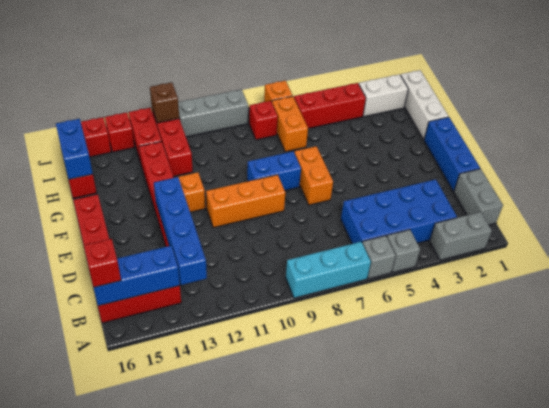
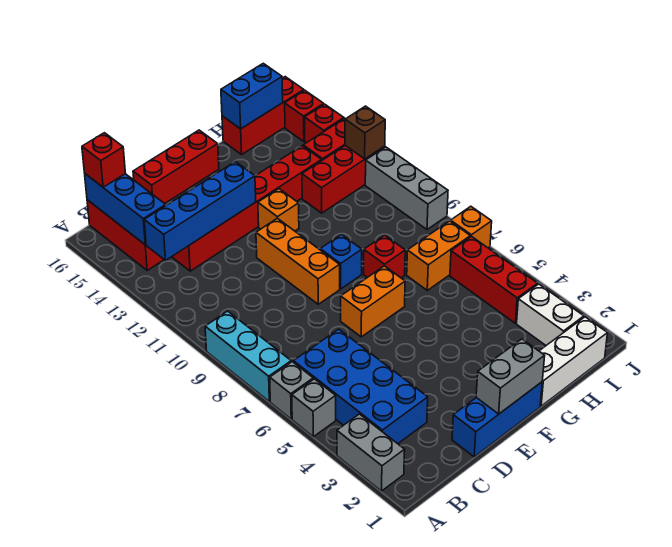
grey 1x2 brick [454,169,503,225] -> grey 1x2 brick moved to [476,339,545,414]
blue 1x2 brick [247,152,301,190] -> blue 1x1 brick [320,235,362,289]
red 1x1 brick [249,101,278,140] -> red 1x1 brick moved to [364,235,405,278]

